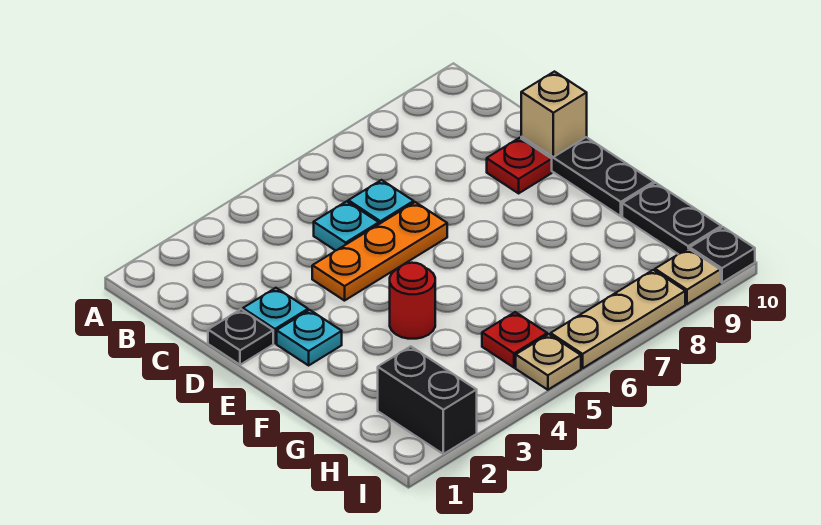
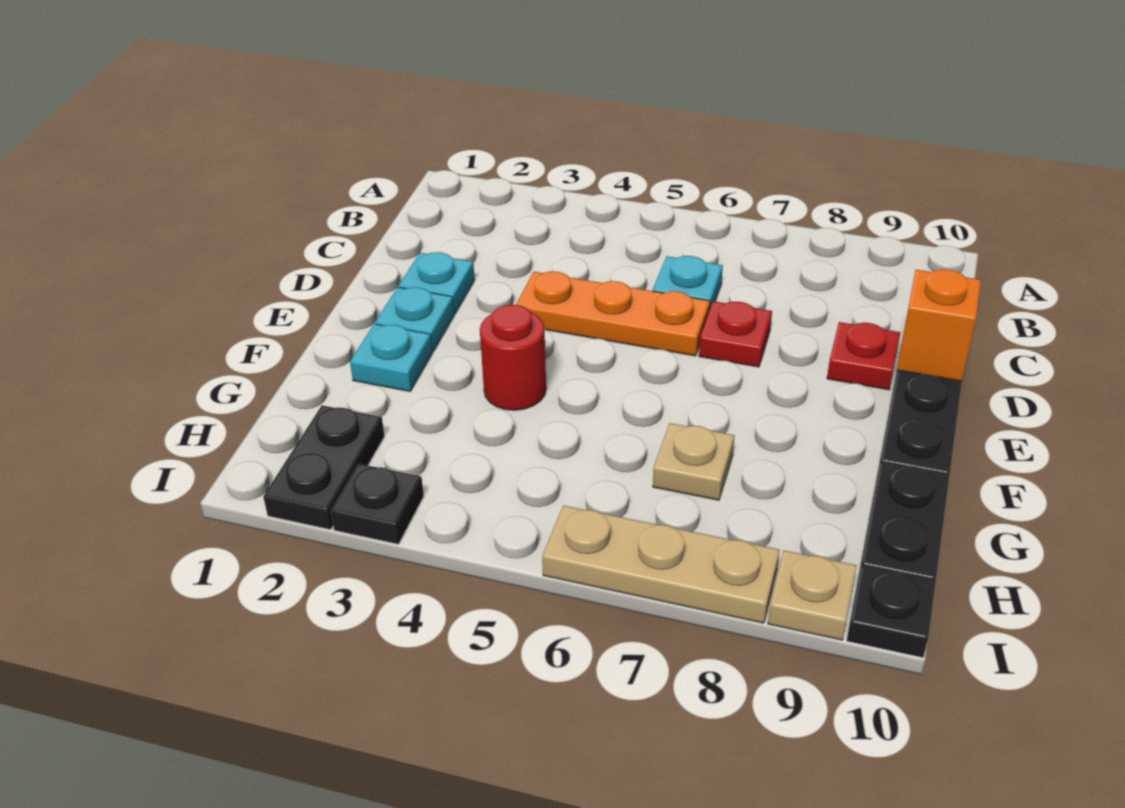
cyan 1x1 plate [314,201,379,251] -> cyan 1x1 plate moved to [350,324,433,391]
black 1x1 plate [208,309,273,365] -> black 1x1 plate moved to [331,464,424,544]
tan 1x1 brick [521,72,587,157] -> orange 1x1 brick [897,269,981,381]
black 1x2 brick [378,346,477,454] -> black 1x2 plate [263,405,385,530]
red 1x1 plate [482,312,547,368] -> red 1x1 plate moved to [699,301,772,367]
tan 1x1 plate [516,334,581,390] -> tan 1x1 plate moved to [653,423,734,500]

